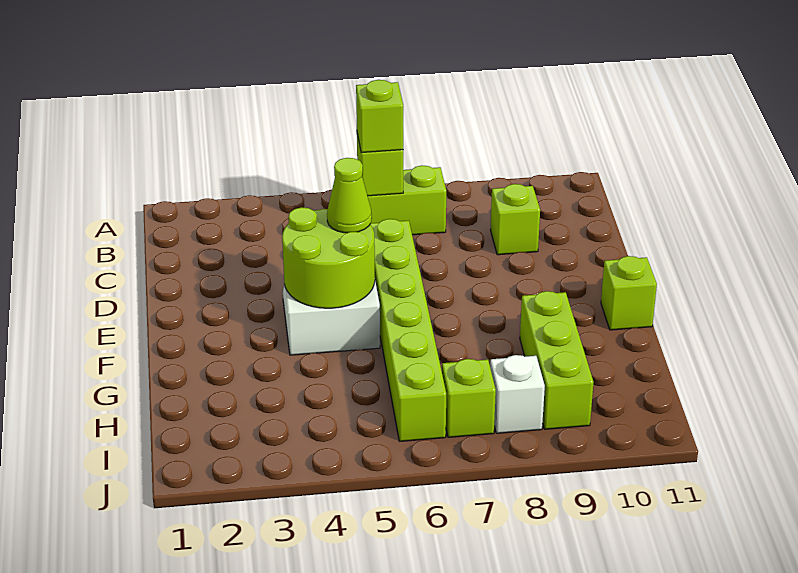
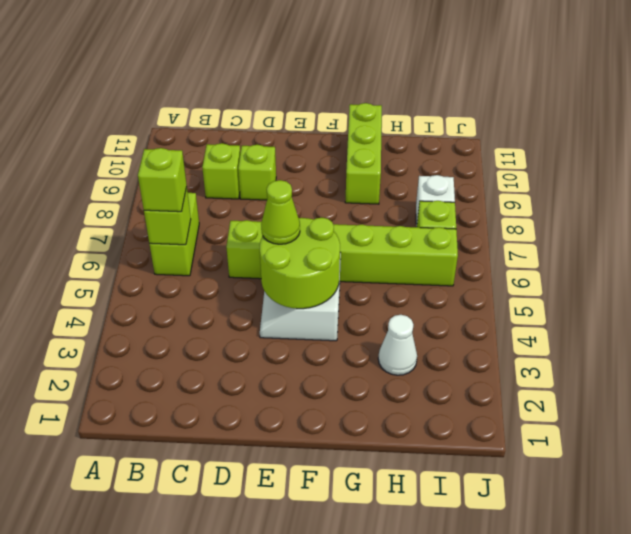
lime 1x1 brick [601,256,657,330] -> lime 1x1 brick moved to [238,145,276,200]
lime 1x3 brick [520,291,594,429] -> lime 1x3 brick turned to [345,103,382,204]
none -> white 1x1 cone [378,315,417,375]

